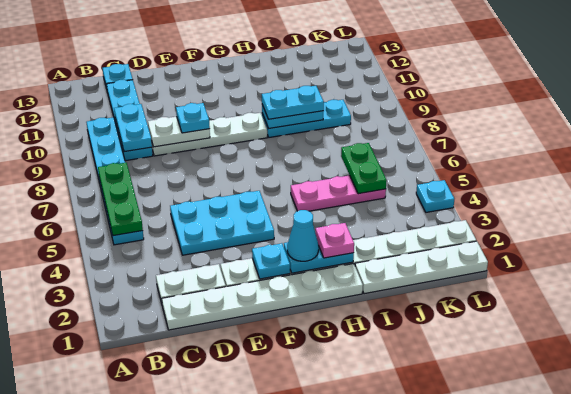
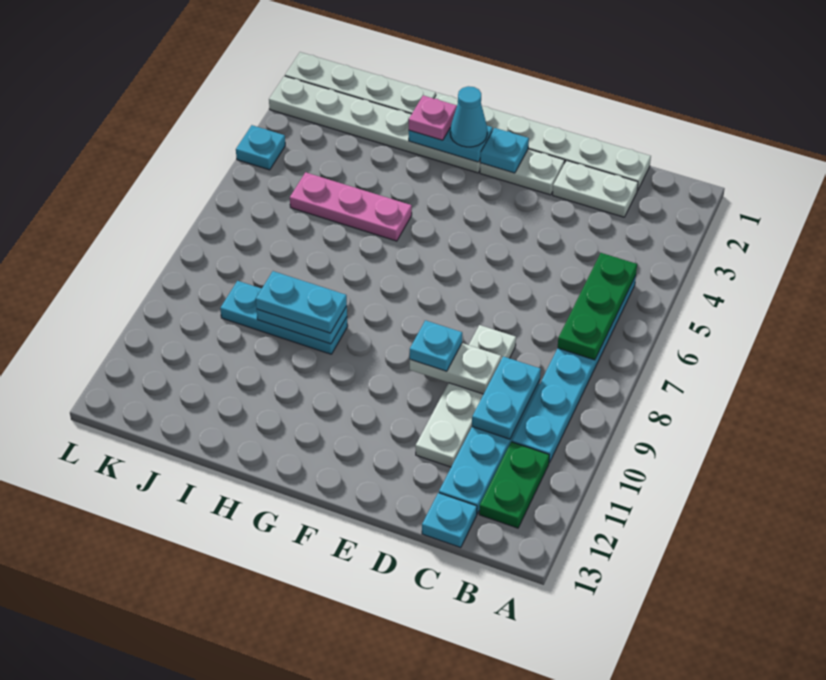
cyan 2x3 plate [170,191,274,255] -> none
white 1x4 plate [152,113,267,156] -> white 1x4 plate turned to [416,325,516,467]
green 1x2 plate [341,143,387,194] -> green 1x2 plate moved to [479,442,549,528]

